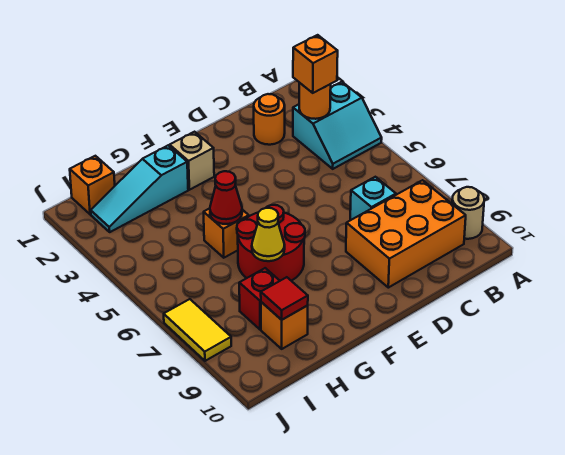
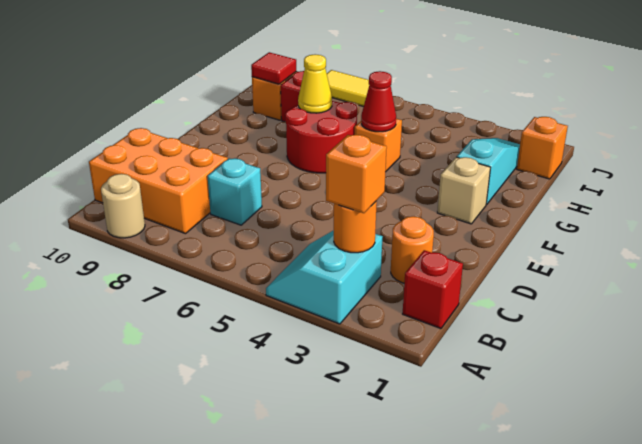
none -> red 1x1 brick [403,250,463,329]
orange 2x3 brick [346,180,466,288] -> orange 2x3 brick turned to [89,128,228,234]

